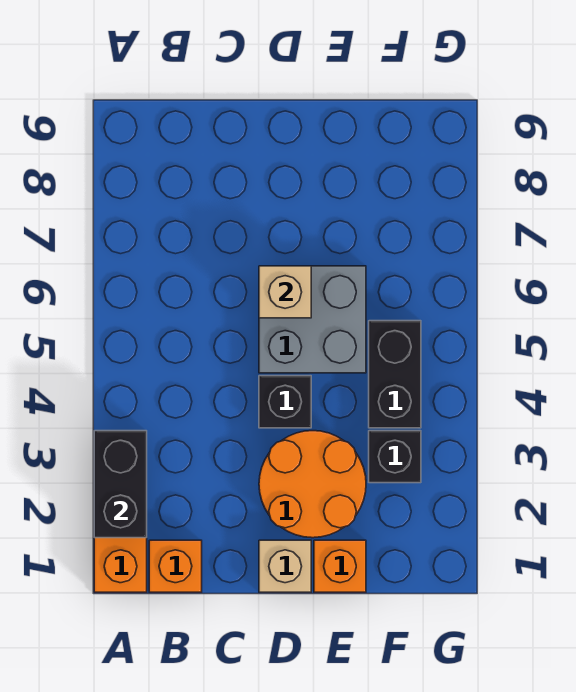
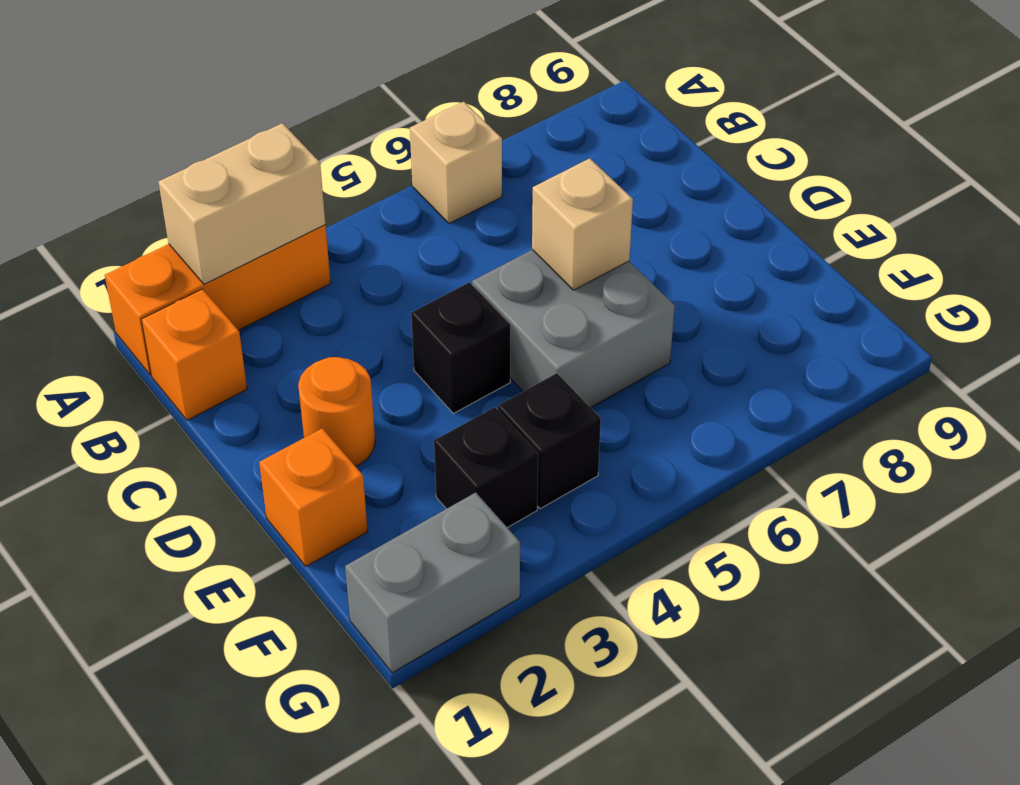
black 1x2 brick [94,431,147,538] -> tan 1x2 brick [159,123,325,284]
tan 1x1 brick [259,540,311,592] -> tan 1x1 brick moved to [410,102,502,224]
orange 2x2 round brick [259,431,366,538] -> orange 1x1 round brick [298,357,375,466]
black 1x2 brick [369,321,421,428] -> black 1x1 brick [498,373,601,509]
none -> grey 1x2 brick [345,493,520,673]

